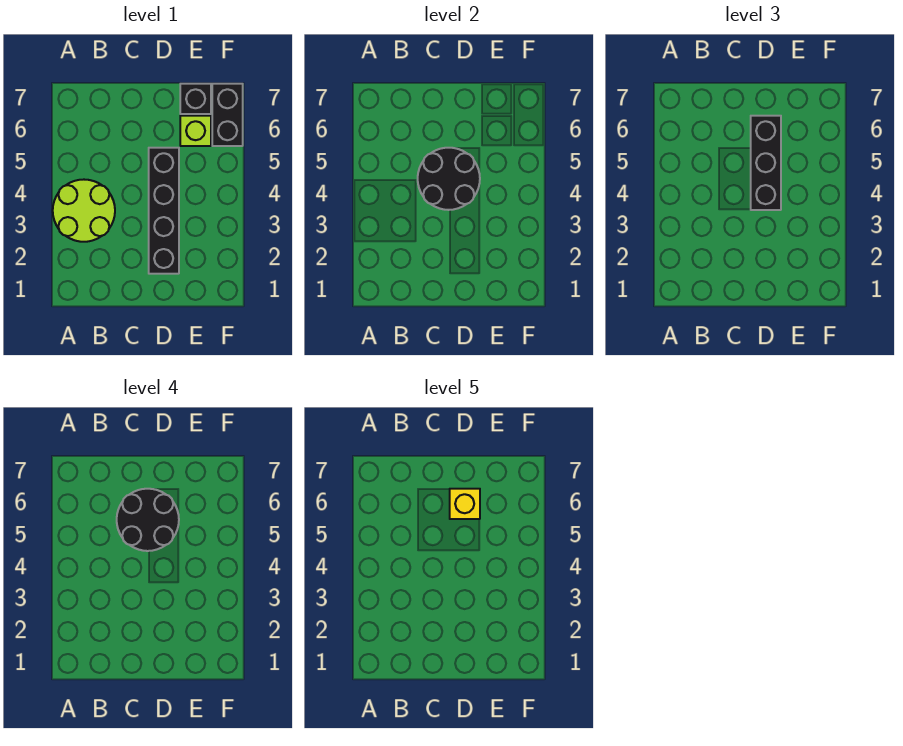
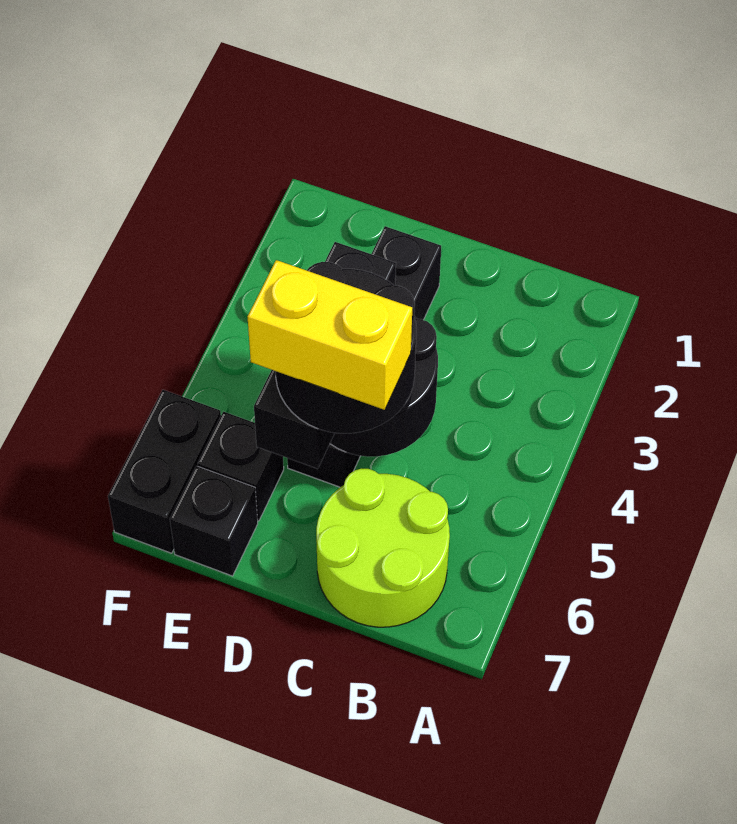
lime 2x2 round brick [53,180,115,242] -> lime 2x2 round brick moved to [316,468,450,627]
yellow 1x1 brick [450,489,480,519] -> yellow 1x2 brick [248,260,412,410]
lime 1x1 brick [180,116,211,146] -> black 1x1 brick [198,412,284,521]

